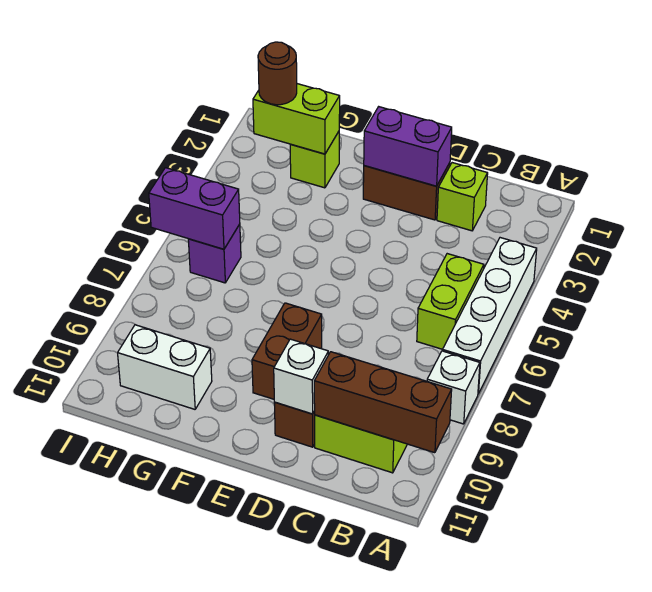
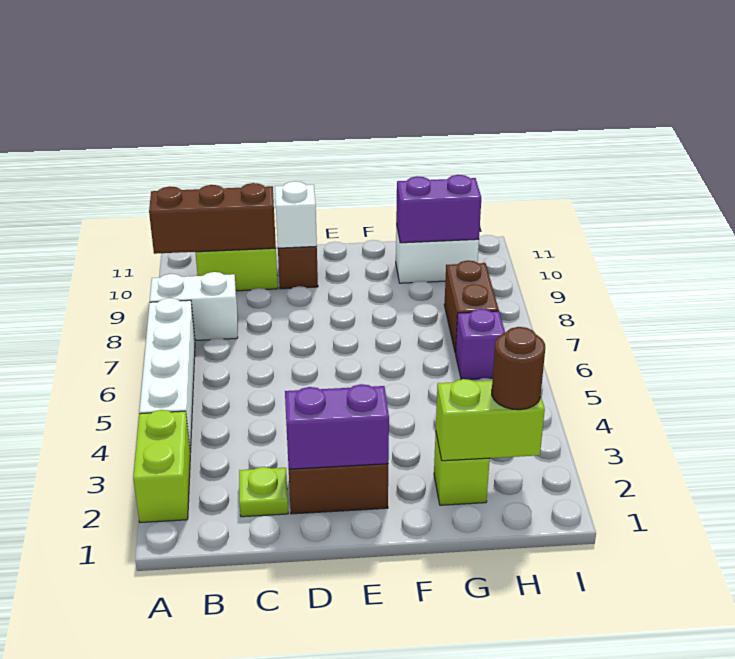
white 1x1 brick [427,351,480,424] -> white 1x2 brick [150,272,238,340]
lime 1x2 brick [417,254,484,349] -> lime 1x2 brick moved to [133,410,190,523]
lime 1x1 brick [437,163,488,231] -> lime 1x1 plate [239,467,288,517]
brown 1x2 brick [252,303,322,399] -> brown 1x2 brick moved to [444,261,499,353]
purple 1x2 brick [149,168,240,249] -> purple 1x2 brick moved to [396,175,481,243]

